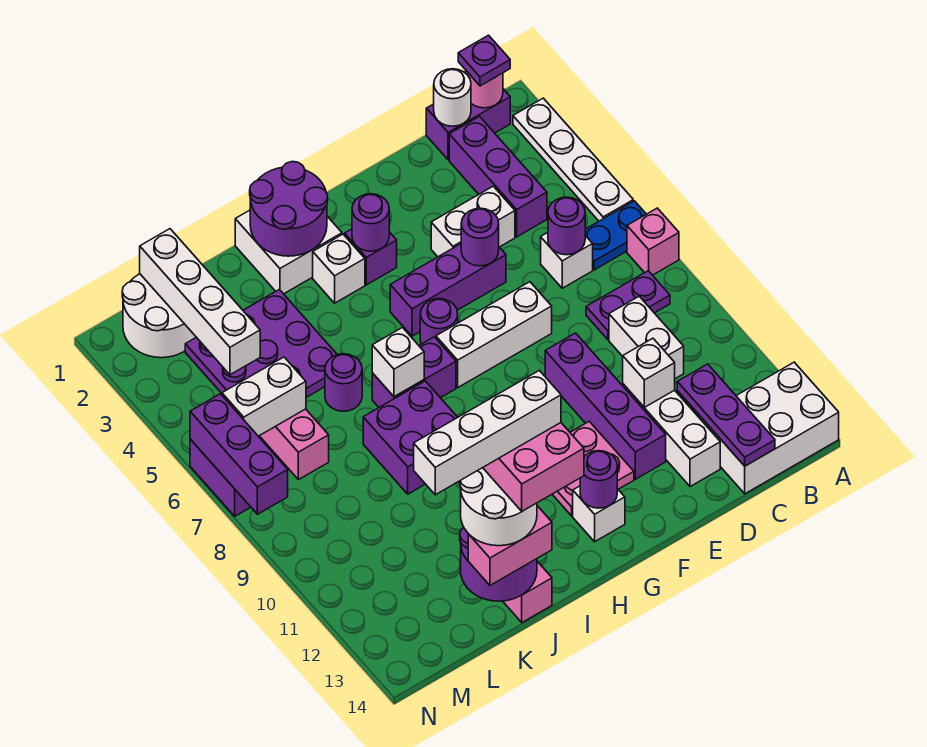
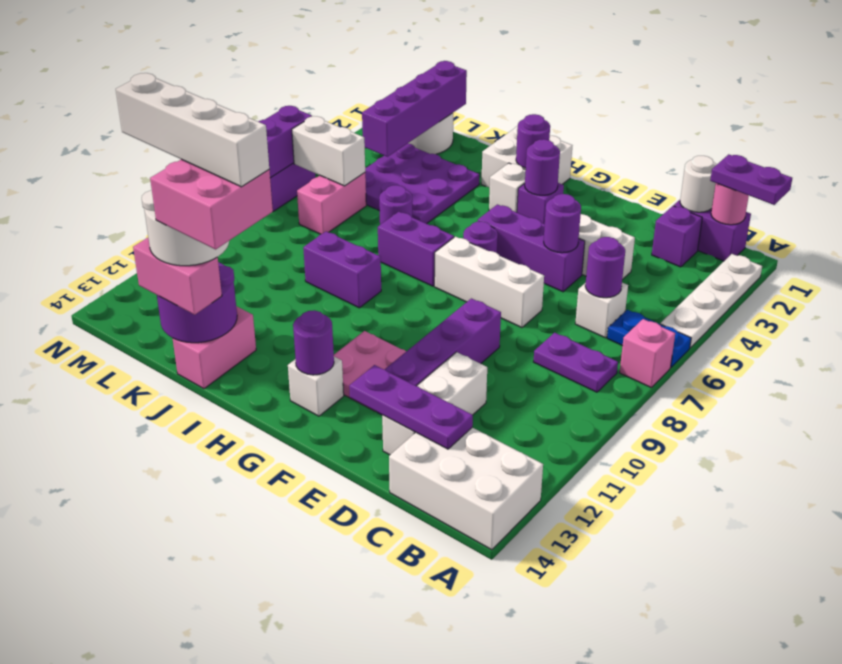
purple 1x1 plate [458,35,510,86] -> purple 1x2 plate [710,154,792,205]
purple 1x3 brick [449,117,547,237] -> purple 1x1 brick [652,206,702,267]
white 1x2 brick [609,296,684,379] -> none
purple 1x3 plate [677,364,775,466] -> purple 1x3 plate turned to [349,365,473,449]
white 1x1 brick [623,338,675,407] -> none
purple 2x2 round brick [250,162,328,256] -> purple 1x1 round brick [516,114,550,168]
white 1x1 brick [372,328,424,397] -> none
purple 2x2 brick [363,381,458,494] -> purple 1x2 brick [303,231,381,308]
white 1x4 brick [140,229,260,375] -> purple 1x4 brick [362,61,467,157]

